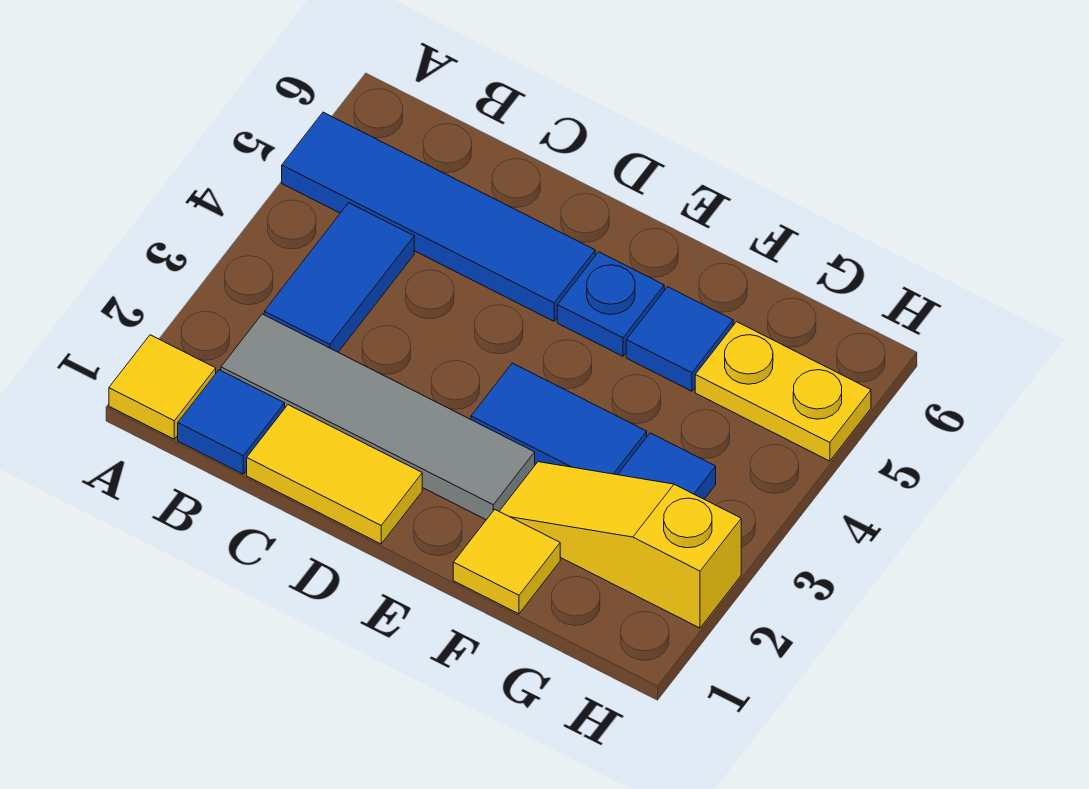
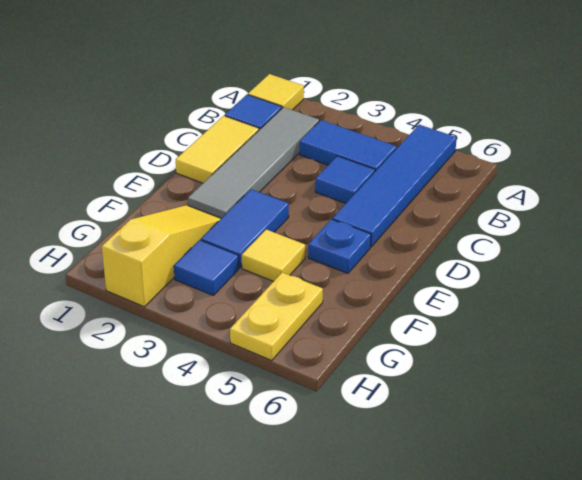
yellow 1x1 tile [453,510,560,614] -> yellow 1x1 tile moved to [242,230,305,281]
blue 1x1 tile [626,287,733,391] -> blue 1x1 tile moved to [315,156,375,203]

